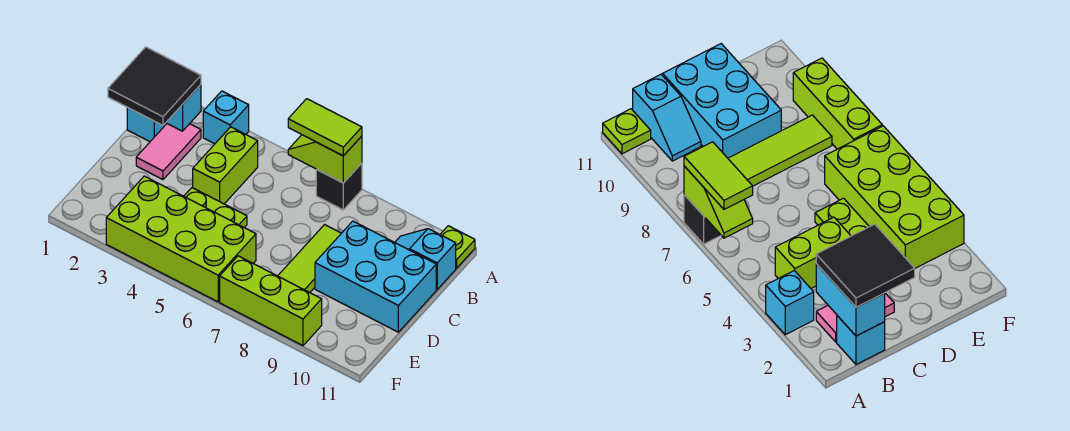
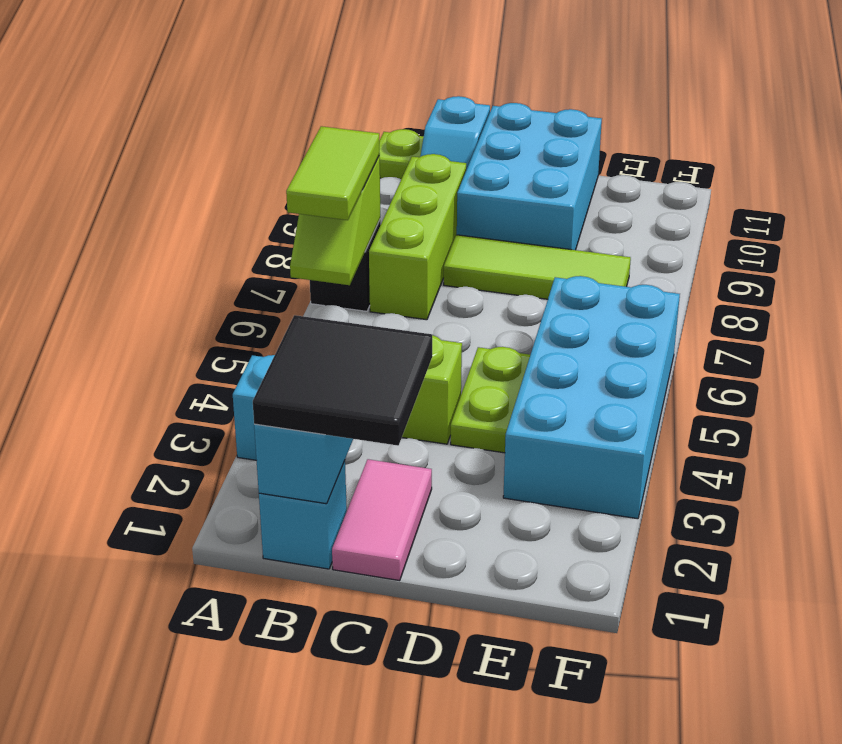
pink 1x2 tile [136,124,201,180] -> pink 1x2 tile turned to [332,459,432,581]
lime 2x4 brick [106,176,256,302] -> cyan 2x4 brick [503,276,680,519]
lime 1x3 brick [220,256,322,346] -> lime 1x3 brick moved to [369,154,466,320]

